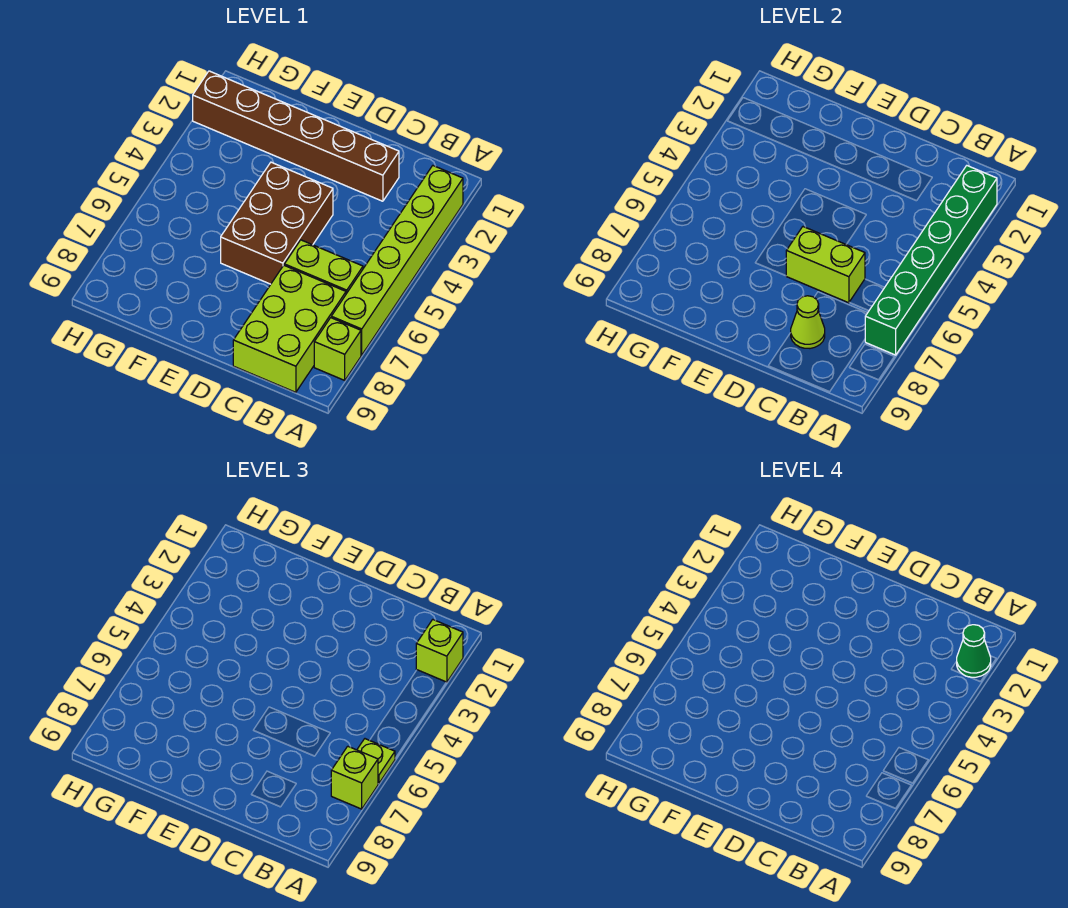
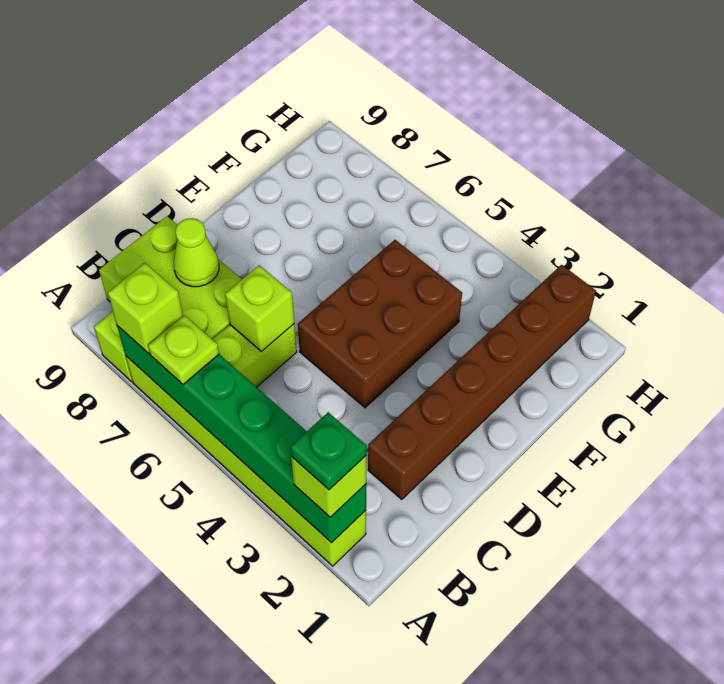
green 1x1 cone [957,625,991,677] -> green 1x1 plate [290,412,367,490]
lime 1x2 brick [786,227,865,303] -> lime 1x1 brick [225,265,294,351]
brown 2x3 brick [221,162,333,284] -> brown 2x3 brick turned to [298,240,462,408]

